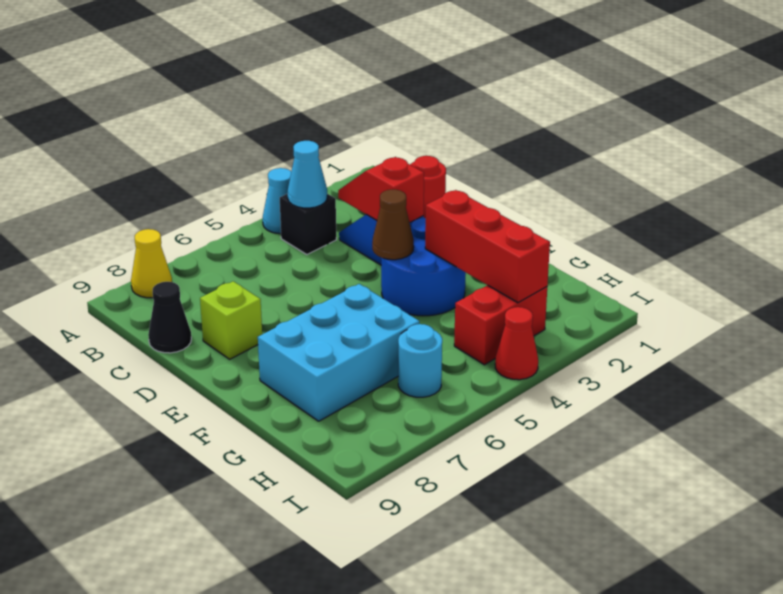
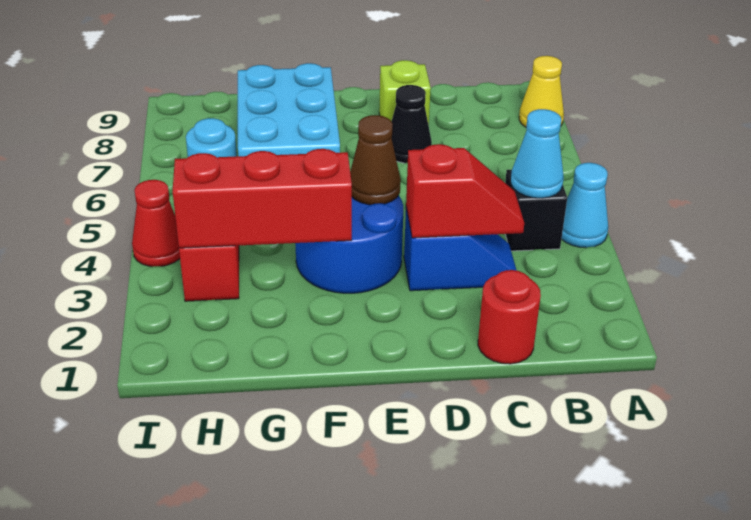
black 1x1 cone [148,282,191,353] -> black 1x1 cone moved to [391,85,432,163]

